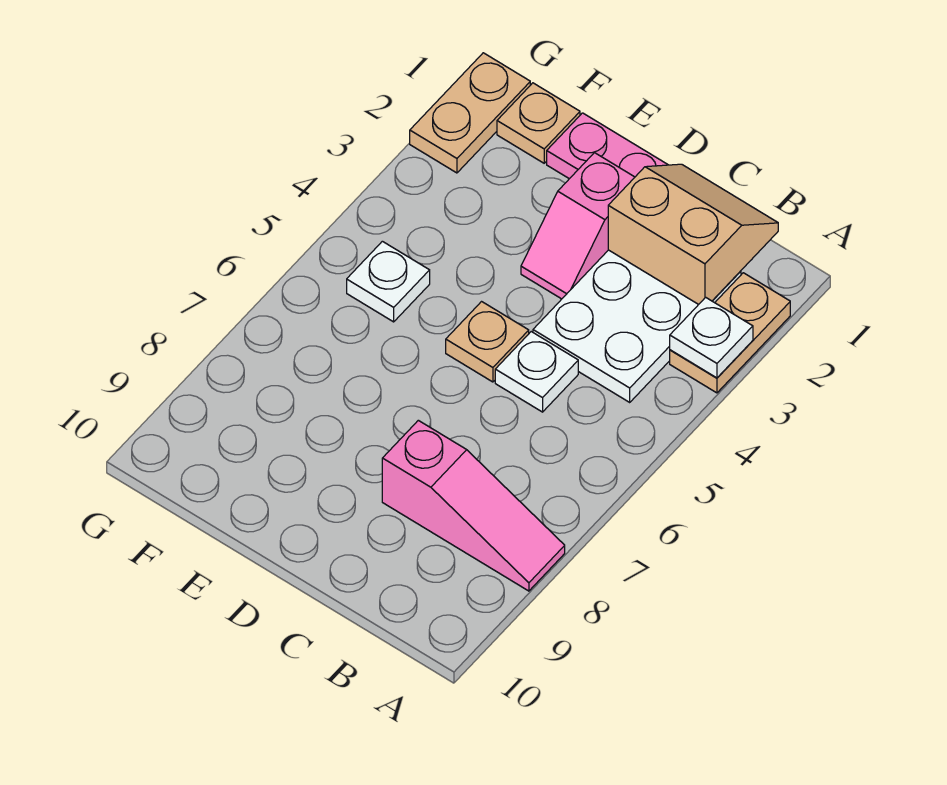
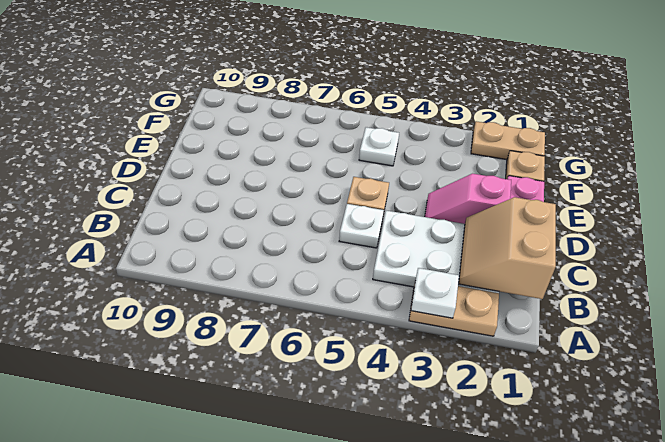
pink 1x3 slope [382,420,565,591] -> none
tan 2x2 slope [608,164,778,305] -> tan 2x2 slope turned to [459,197,556,299]

